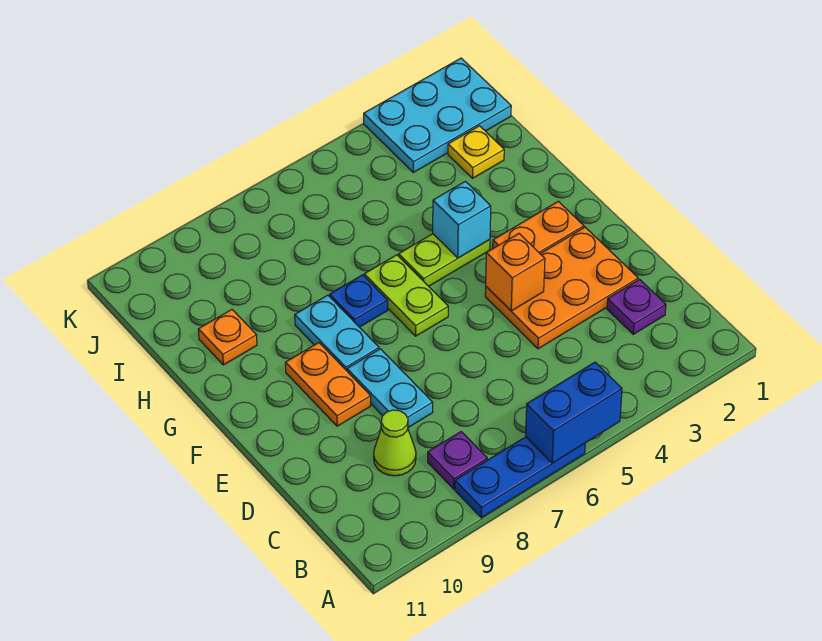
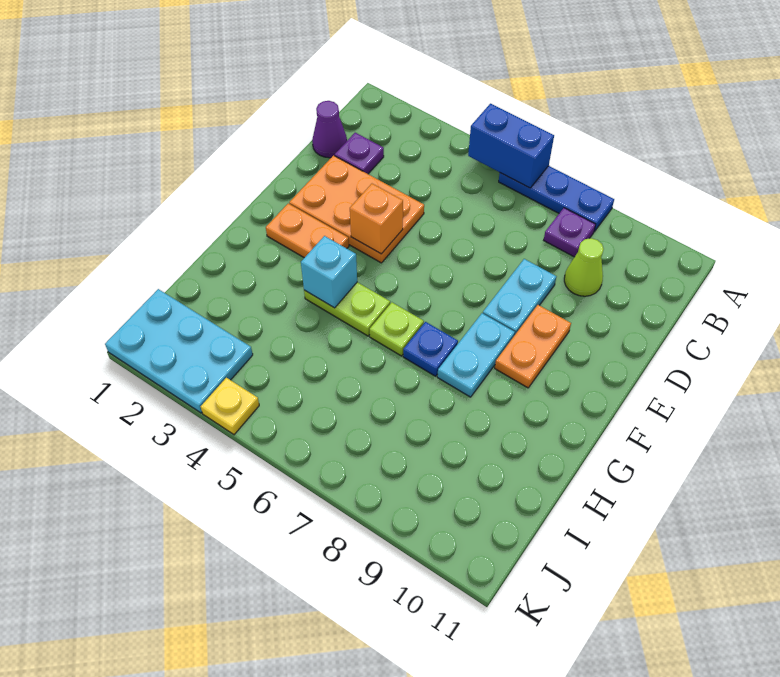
none -> purple 1x1 cone [312,101,347,158]
lime 1x2 plate [364,255,448,336] -> lime 1x1 plate [370,302,424,356]
orange 1x1 plate [198,310,257,365] -> none
yellow 1x1 plate [448,126,504,178] -> yellow 1x1 plate moved to [201,378,259,435]

